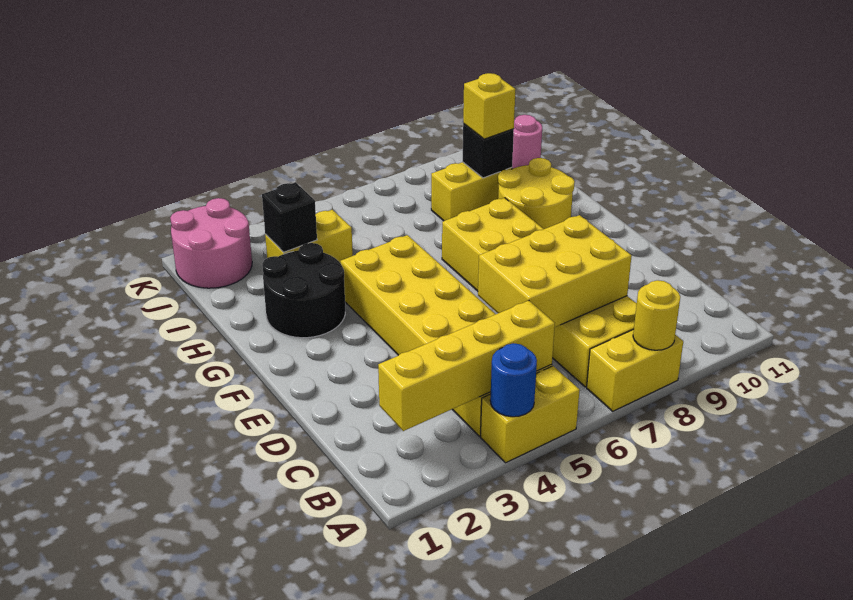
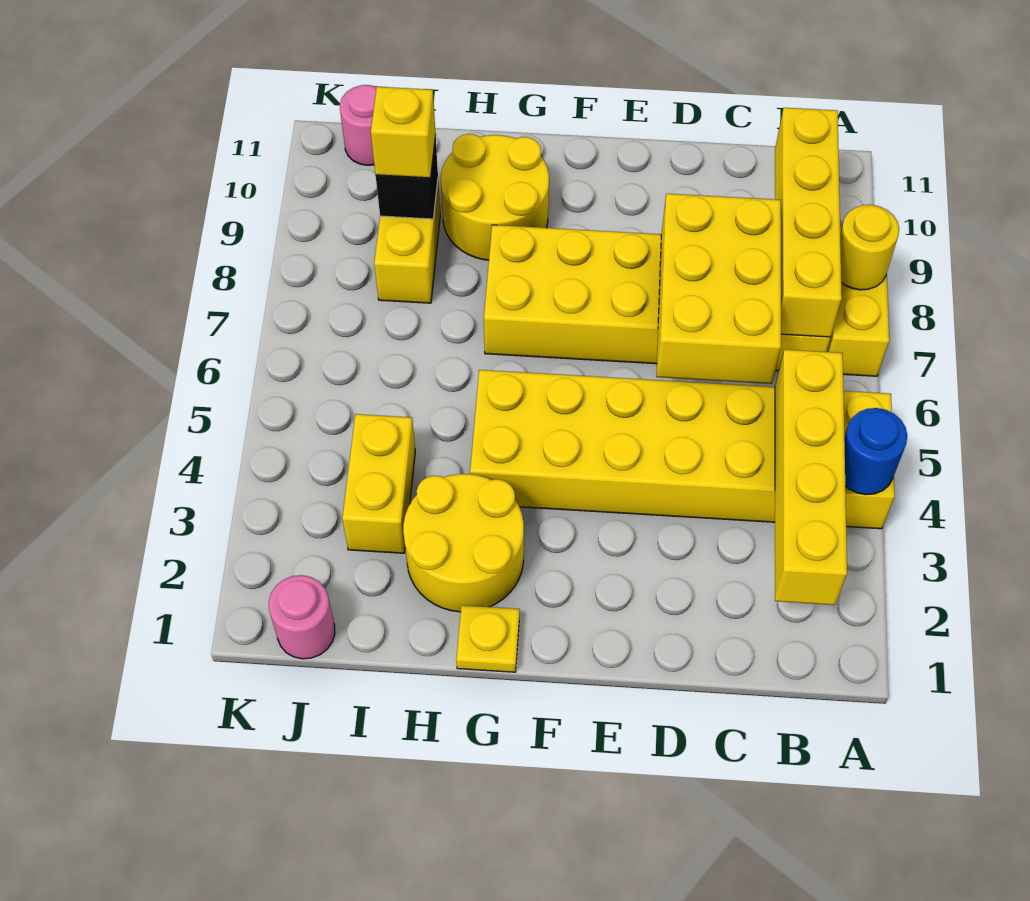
none -> yellow 1x4 brick [775,108,842,337]
none -> yellow 1x1 plate [456,605,520,672]
black 2x2 round brick [262,243,345,338] -> yellow 2x2 round brick [403,474,524,612]
black 1x1 brick [262,182,317,252] -> none
pink 2x2 round brick [170,198,252,288] -> pink 1x1 round brick [269,575,335,659]

